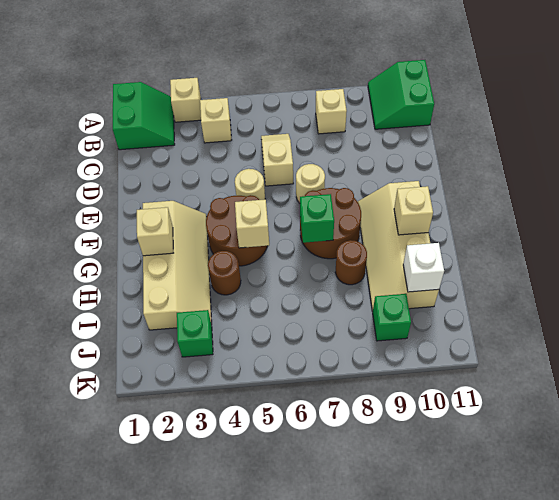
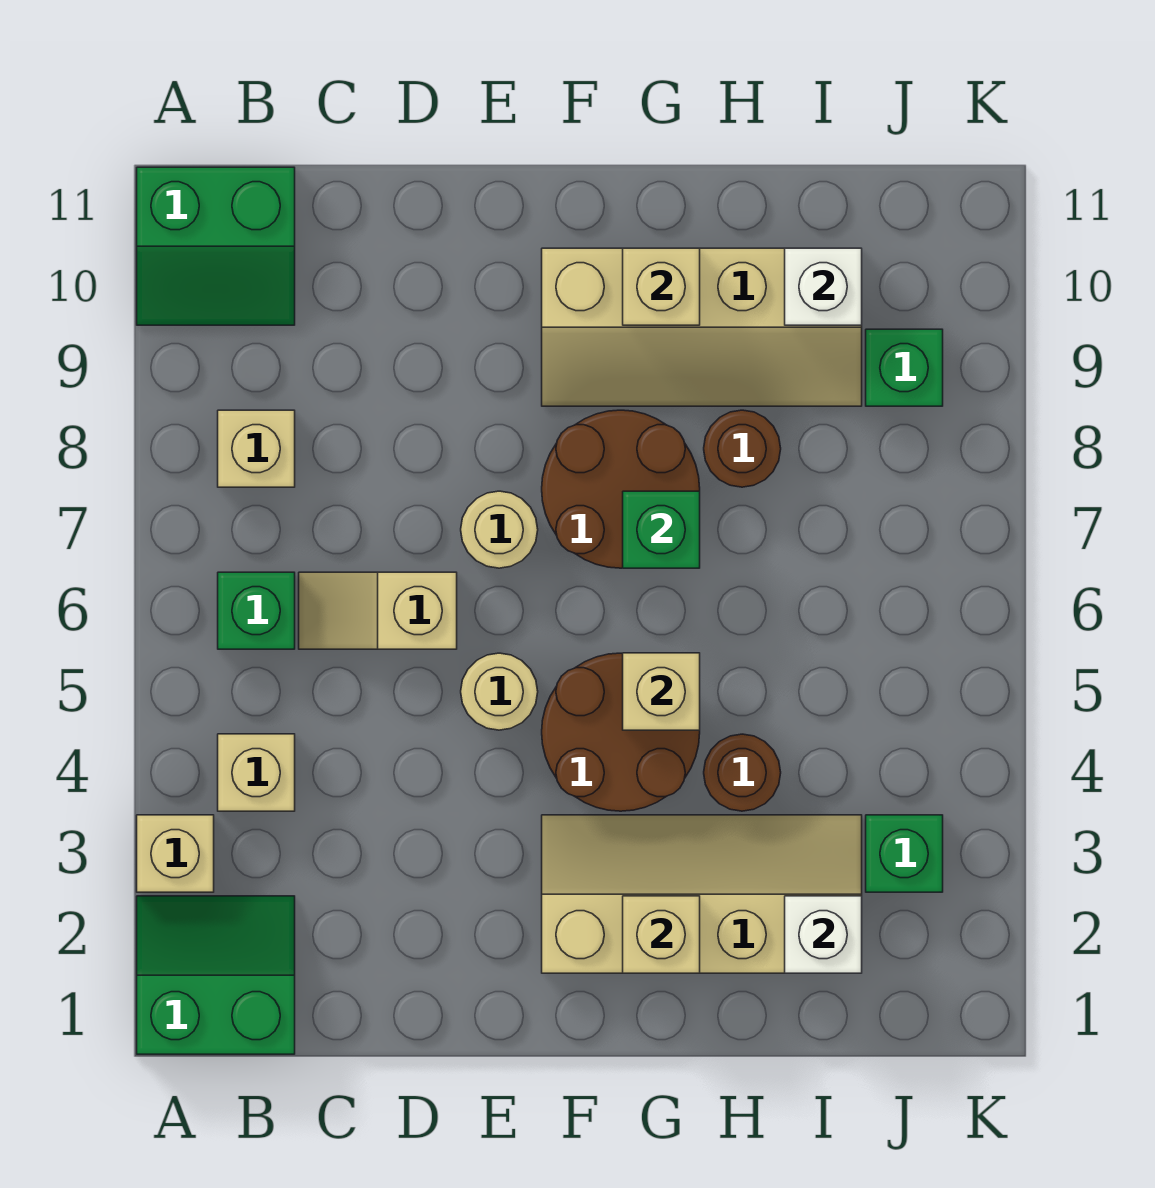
none -> green 1x1 brick [218,572,295,649]
none -> white 1x1 brick [785,896,862,973]

